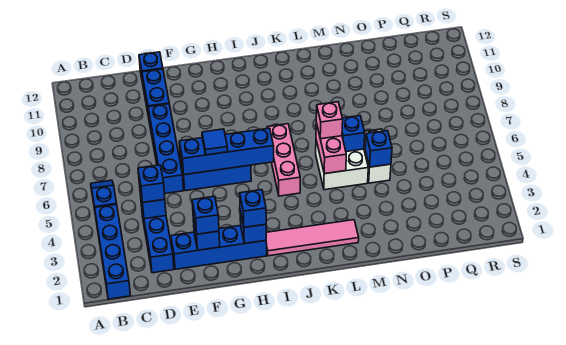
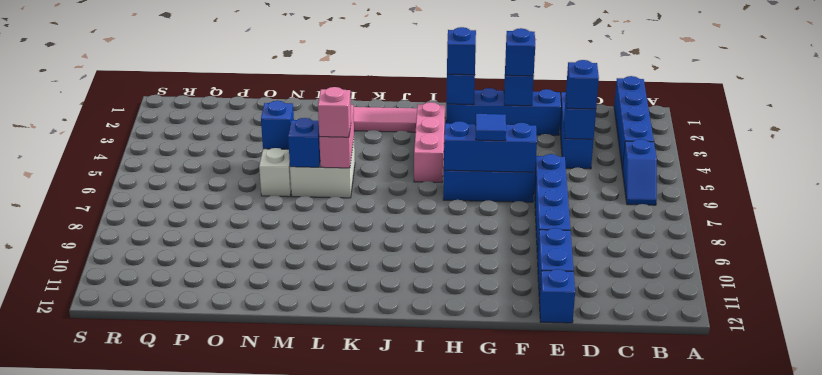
blue 1x4 brick [179,128,274,175] -> blue 1x3 brick [444,121,537,172]
pink 1x3 brick [267,124,300,196] -> pink 1x3 brick moved to [414,102,445,183]

